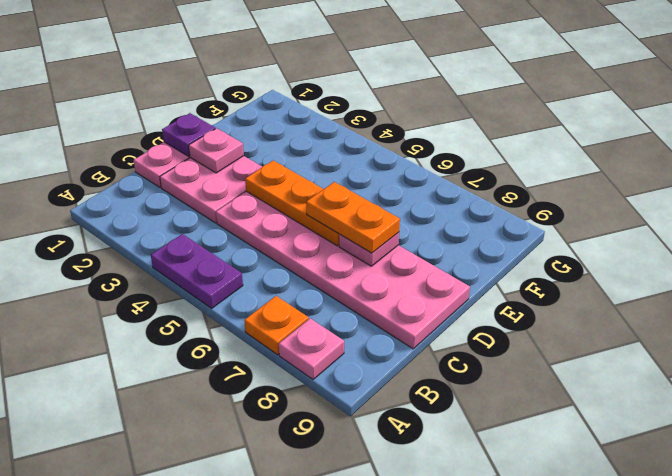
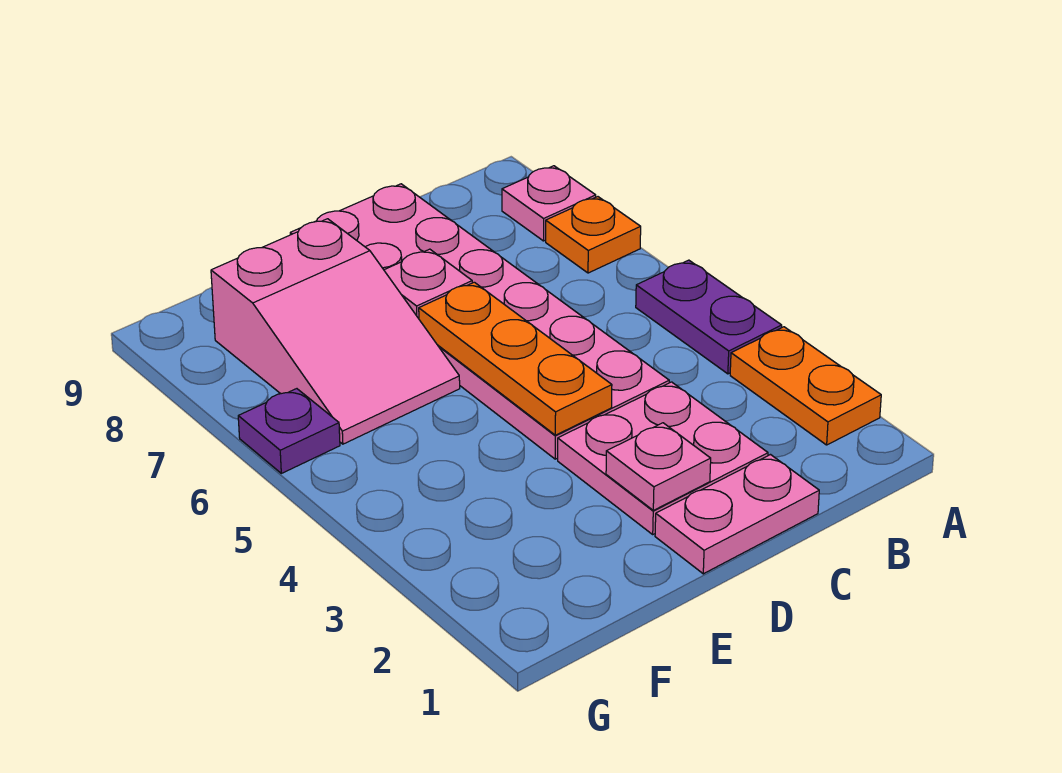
purple 1x1 plate [162,113,215,156] -> purple 1x1 plate moved to [238,389,340,473]
orange 1x2 plate [306,182,400,253] -> orange 1x2 plate moved to [730,327,881,445]
none -> pink 2x3 slope [211,219,460,444]

